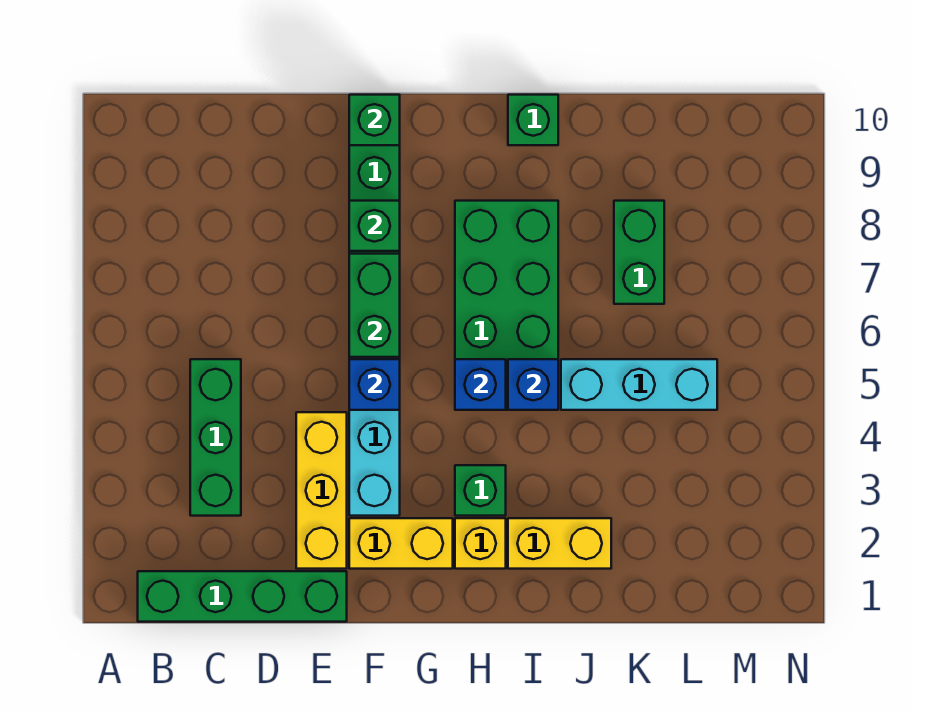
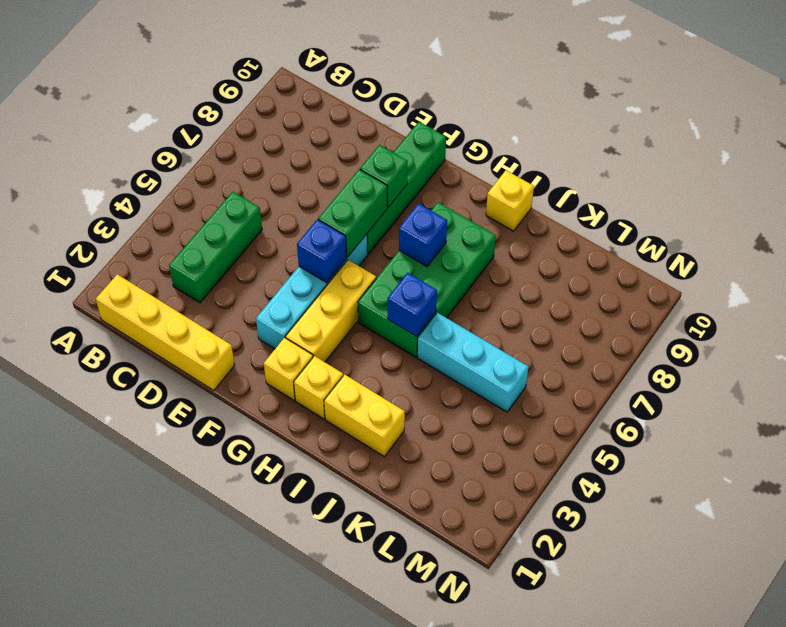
green 1x4 brick [138,571,347,622] -> yellow 1x4 brick [96,274,235,390]
yellow 1x3 brick [296,412,347,569] -> yellow 1x3 brick moved to [286,260,376,362]
yellow 1x2 brick [349,518,453,569] -> yellow 1x1 brick [264,337,313,400]
green 1x1 brick [349,95,400,145] -> none
green 1x1 brick [455,465,506,516] -> none
blue 1x1 brick [455,359,506,410] -> blue 1x1 brick moved to [399,204,447,266]
green 1x1 brick [508,95,558,145] -> yellow 1x1 brick [486,170,534,231]
green 1x2 brick [614,201,664,304] -> none

